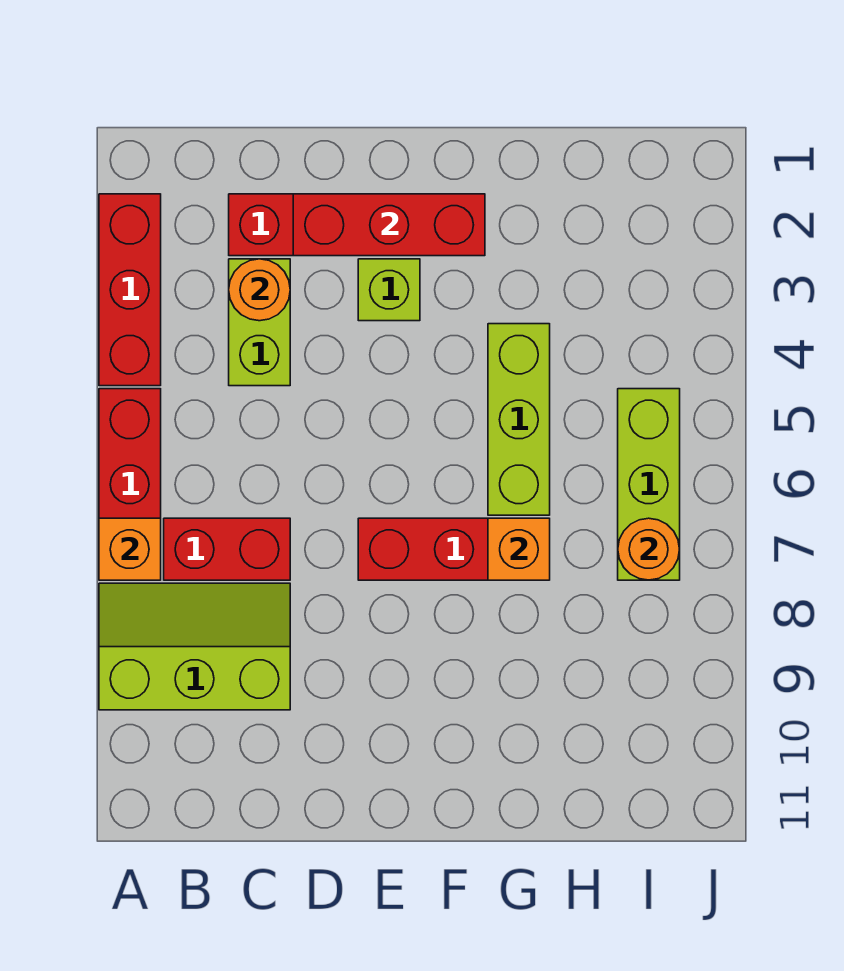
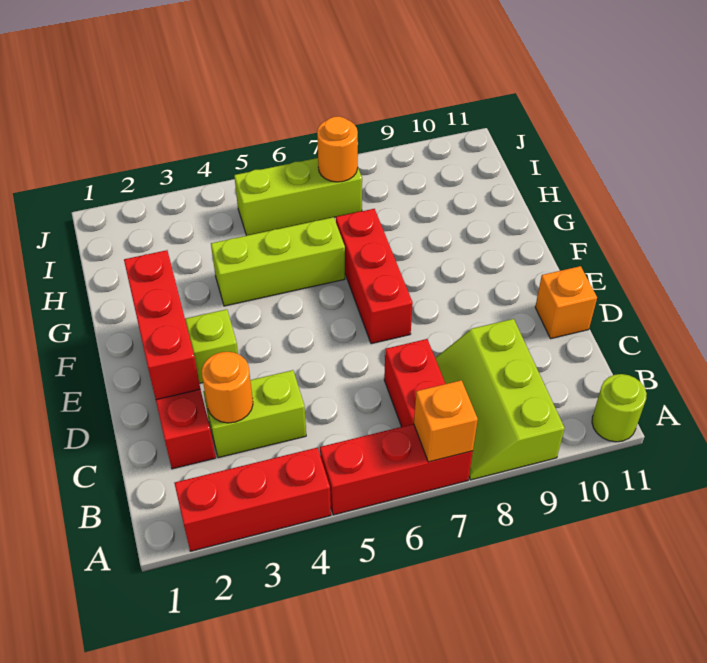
none -> lime 1x1 round brick [592,374,647,442]
orange 1x1 brick [488,518,550,580] -> orange 1x1 brick moved to [535,266,597,339]

